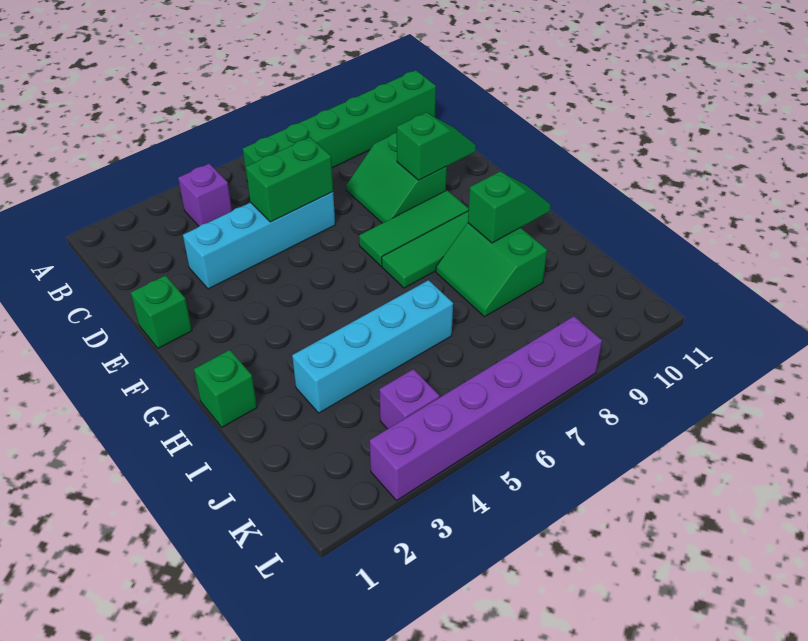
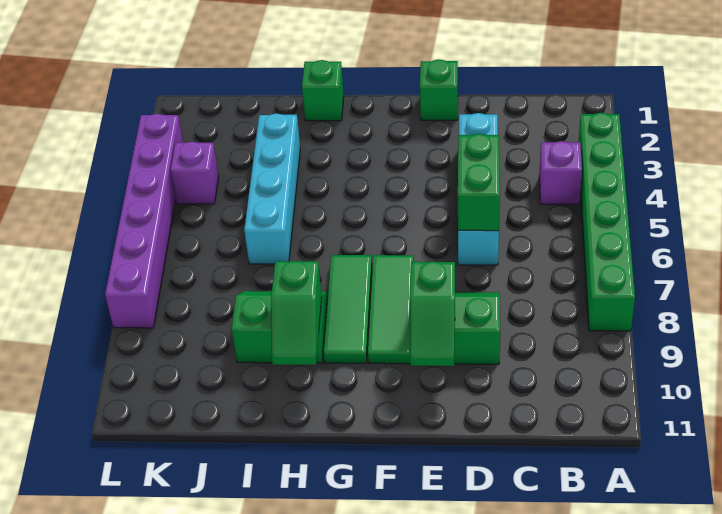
green 1x6 brick [243,70,436,182] -> green 1x6 brick moved to [579,113,635,331]

